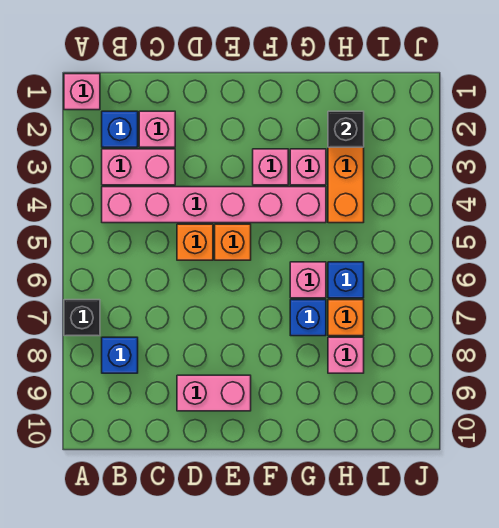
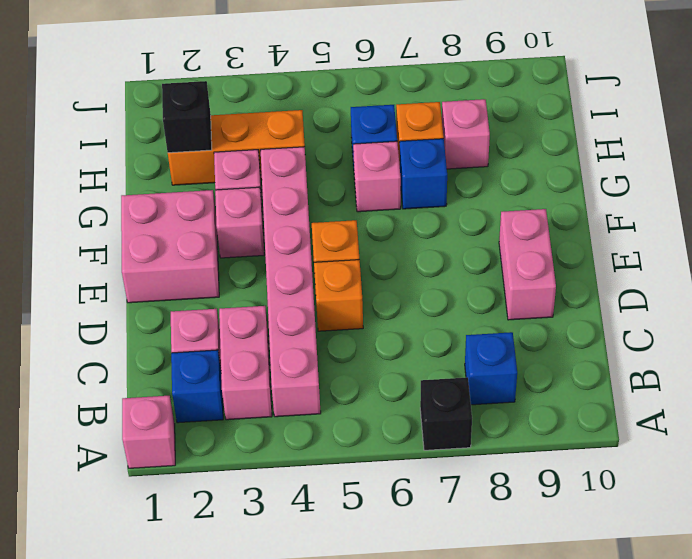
none -> pink 2x2 brick [121,190,219,303]

